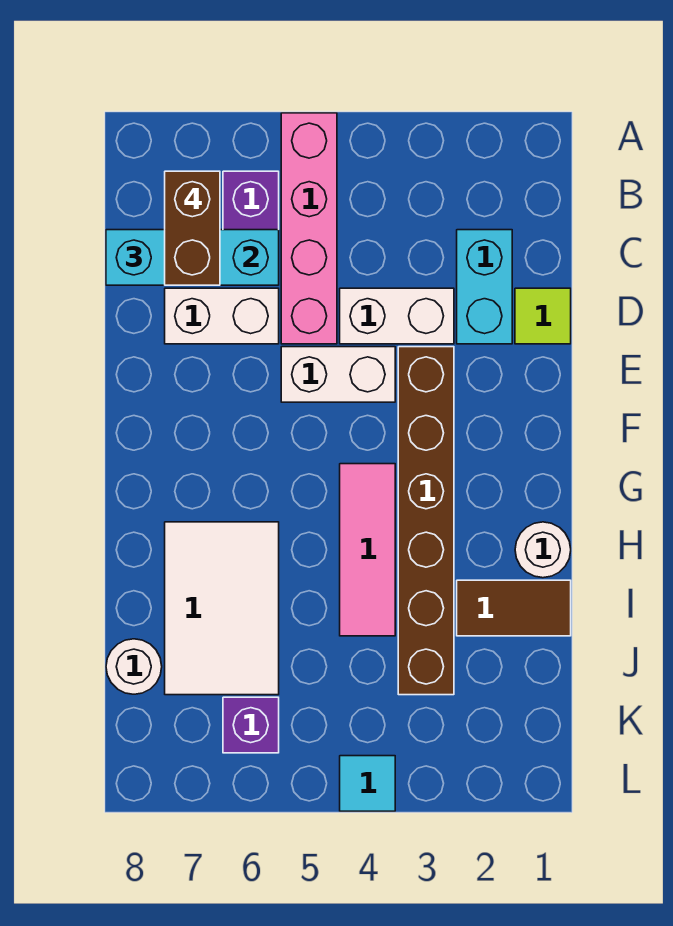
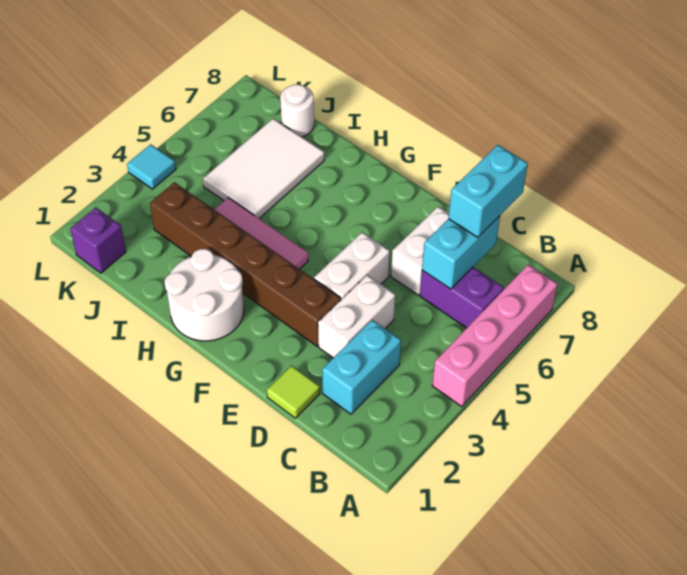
pink 1x4 brick [281,113,337,344] -> pink 1x4 brick turned to [432,265,557,406]
brown 1x2 brick [165,171,220,285] -> none
cyan 1x2 brick [457,230,512,344] -> cyan 1x2 brick turned to [322,320,401,414]
white 1x1 round brick [515,522,571,578] -> white 2x2 round brick [165,249,244,341]
white 2x3 tile [165,522,279,695] -> white 2x3 tile turned to [203,119,324,219]
brown 1x2 tile [457,580,571,636] -> none
purple 1x1 brick [223,697,279,753] -> purple 1x1 brick moved to [70,207,126,273]

